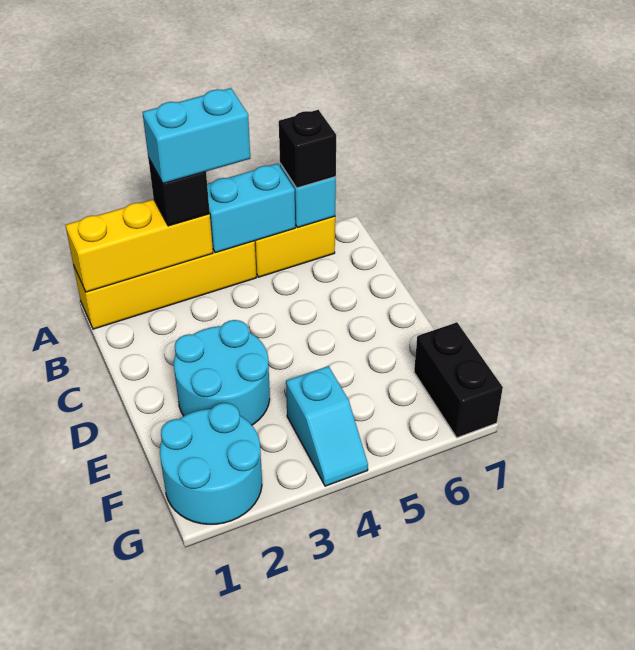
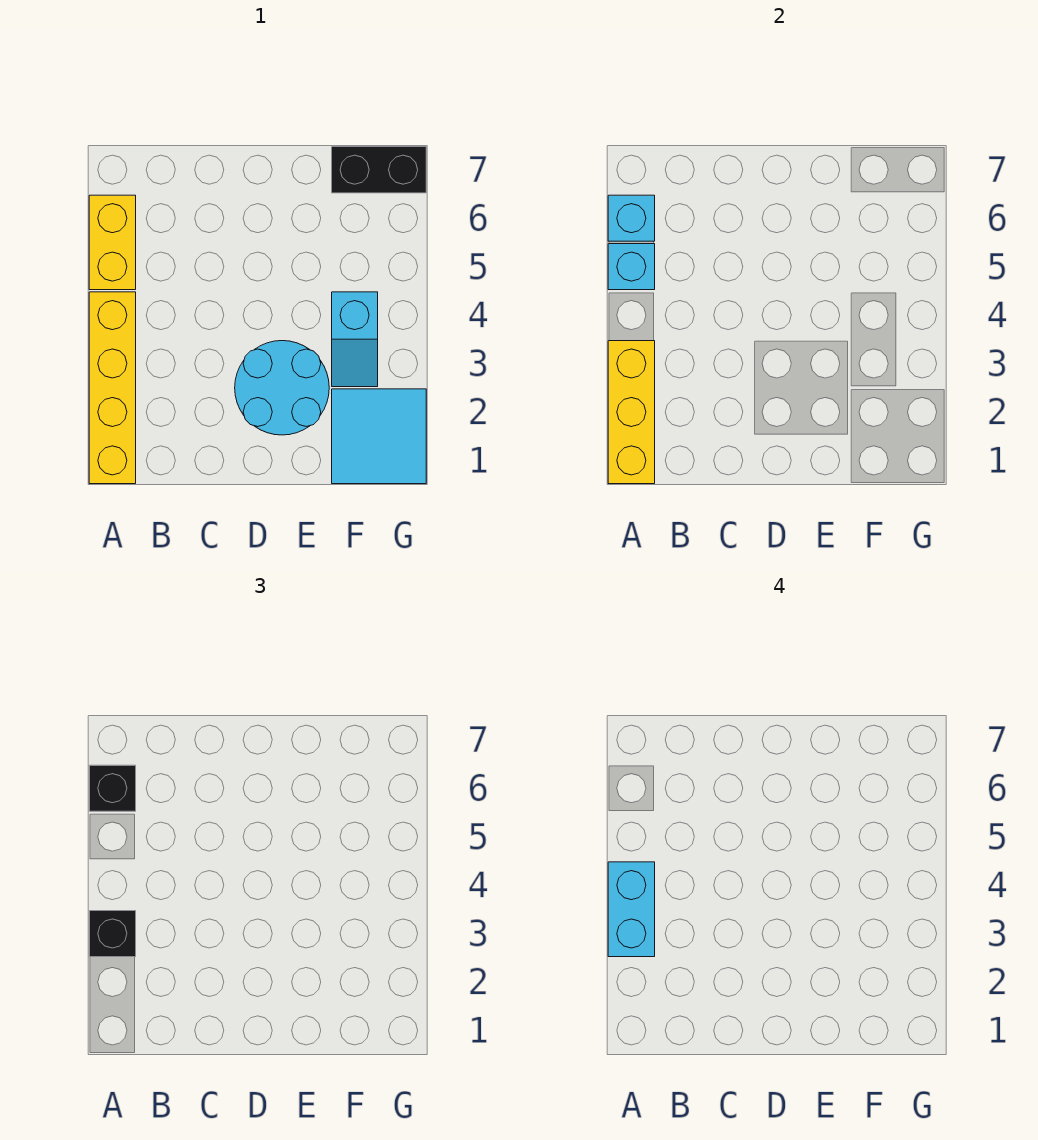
cyan 1x2 brick [207,163,295,253] -> cyan 1x1 brick [608,244,655,290]
cyan 2x2 round brick [160,403,262,524] -> cyan 2x2 tile [332,389,426,484]
cyan 1x2 slope [286,366,368,486] -> cyan 1x2 slope turned to [332,292,378,387]

